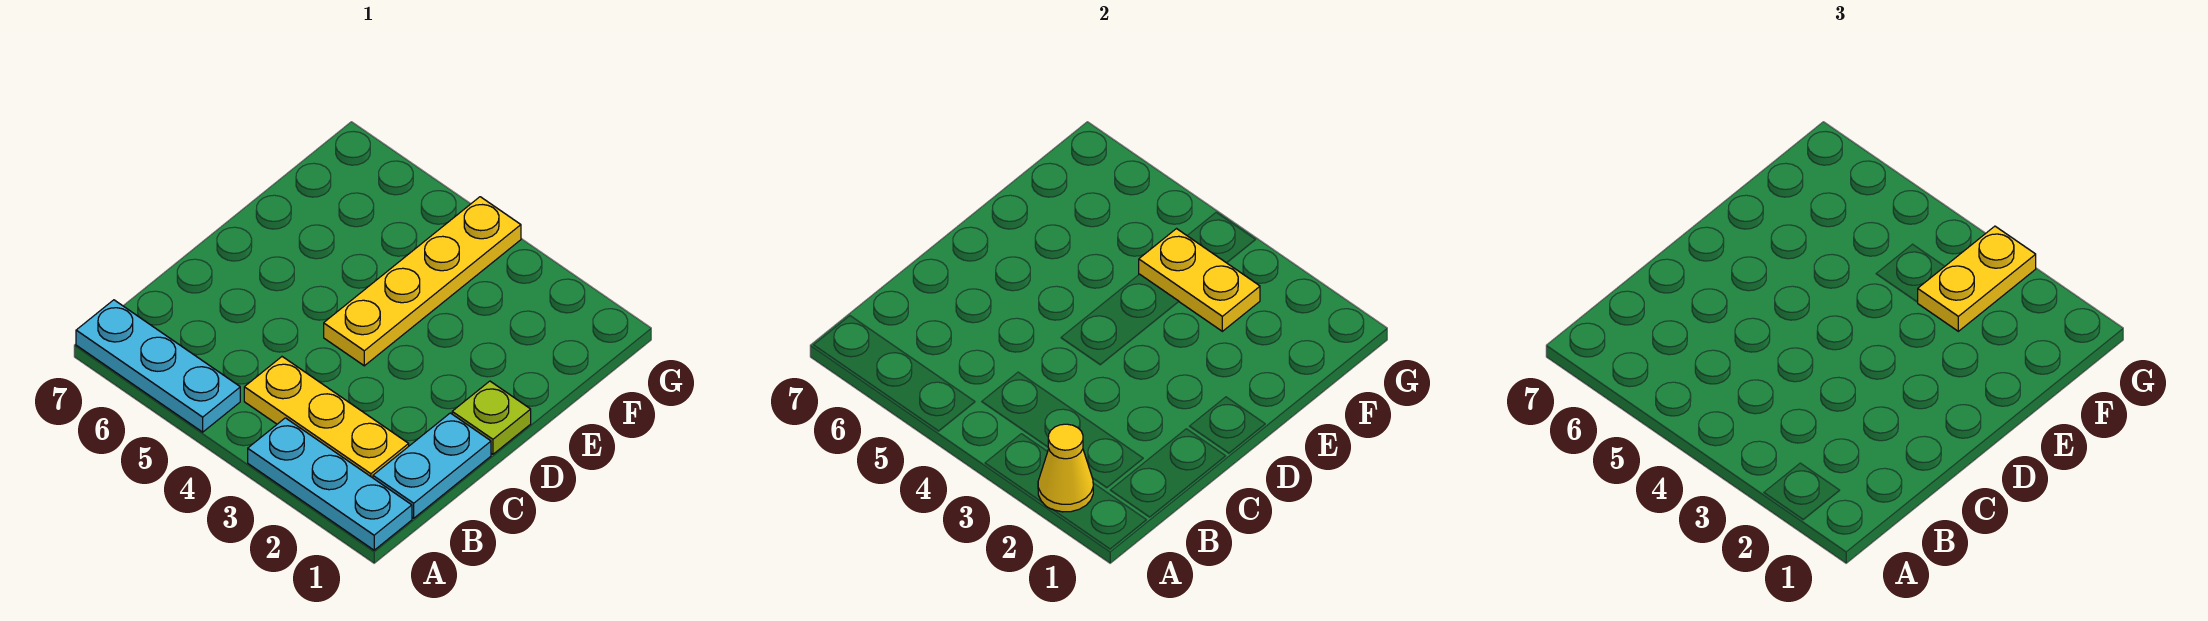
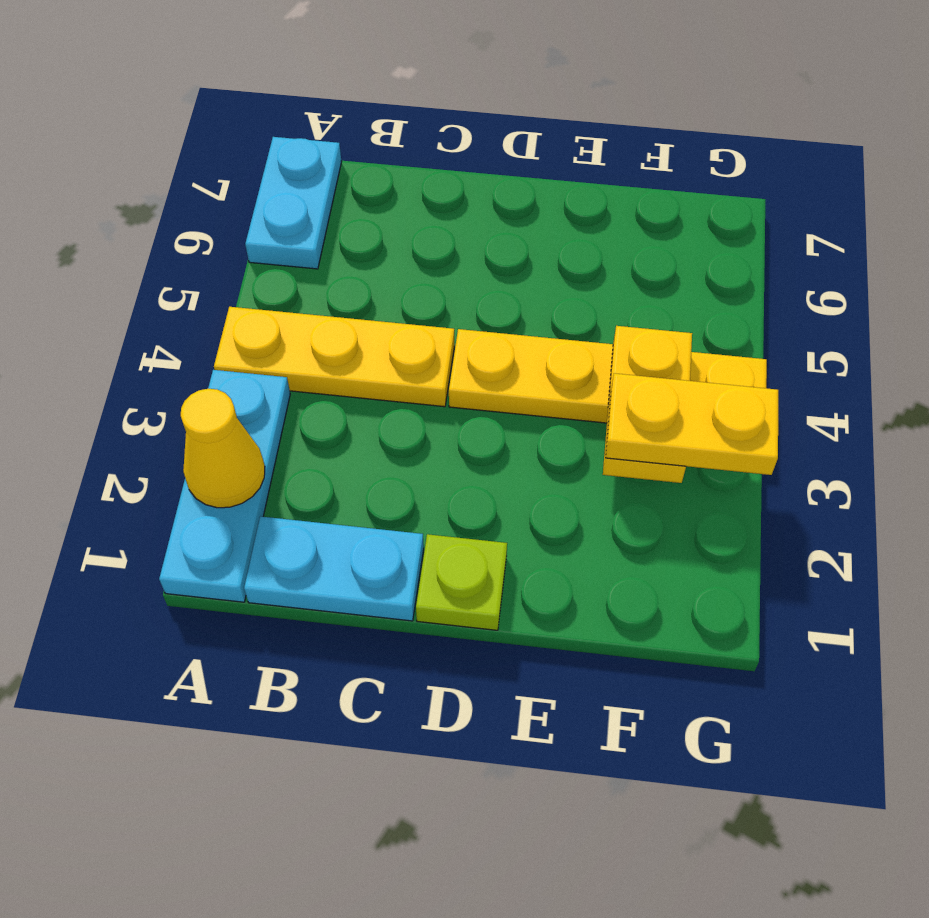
cyan 1x3 plate [76,300,240,432] -> cyan 1x2 plate [245,137,342,269]
yellow 1x3 plate [244,357,409,478] -> yellow 1x3 plate turned to [214,307,454,407]

